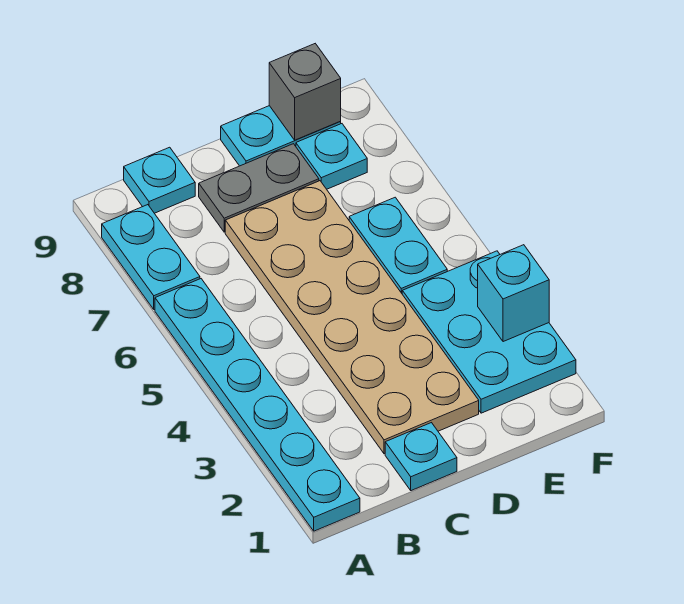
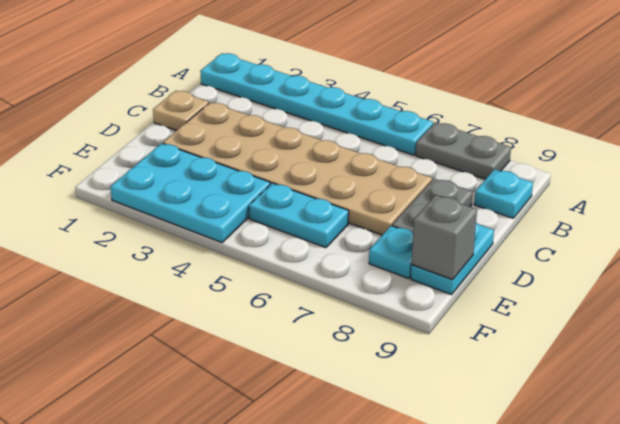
cyan 1x2 plate [102,205,200,309] -> grey 1x2 plate [416,122,511,179]
cyan 1x1 plate [385,423,457,491] -> tan 1x1 plate [153,91,209,131]
cyan 1x1 brick [478,245,549,342] -> none

